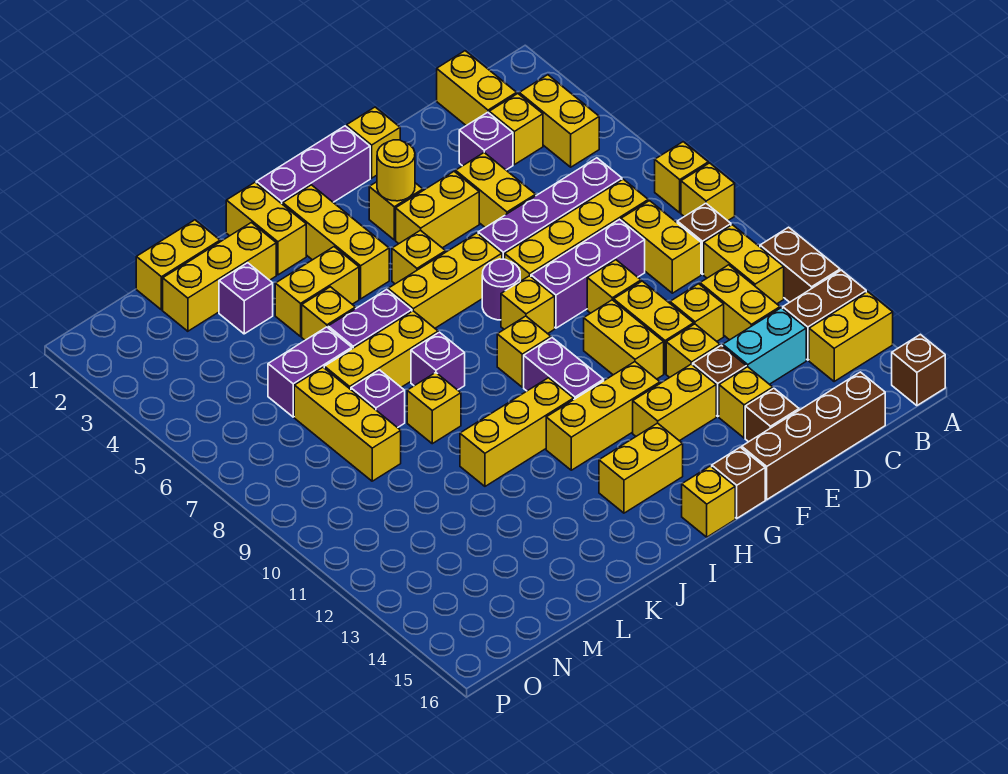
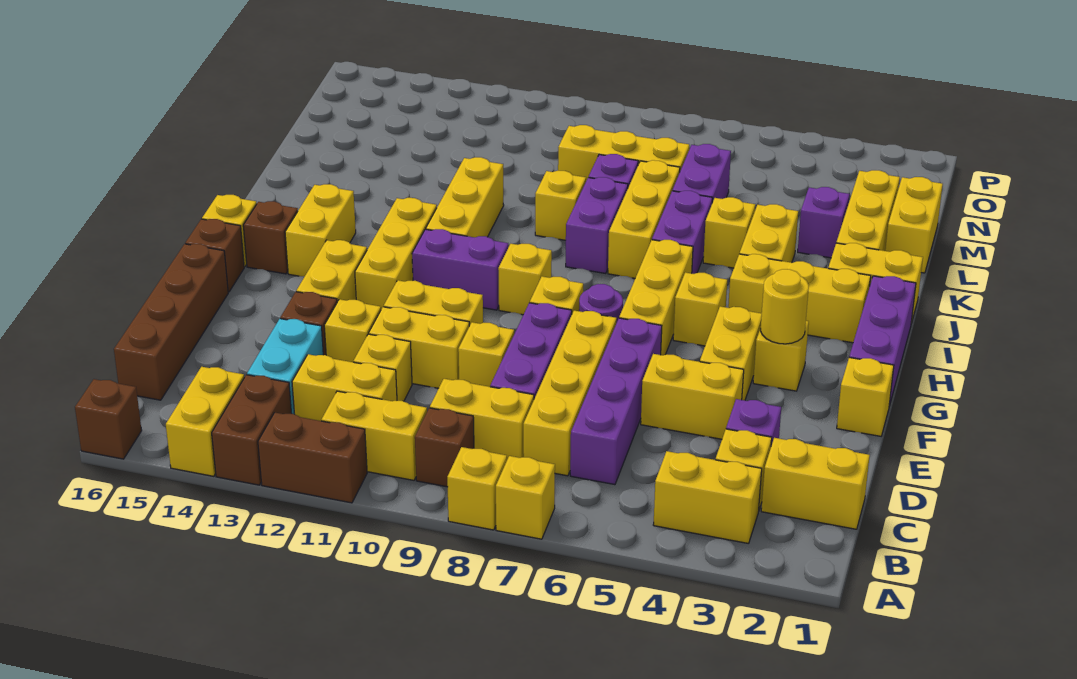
yellow 1x1 brick [719,367,773,438] -> none
brown 1x1 brick [745,388,799,442] -> brown 1x1 brick moved to [243,201,298,274]
purple 1x1 brick [411,332,465,390] -> purple 1x2 brick [566,177,628,273]

